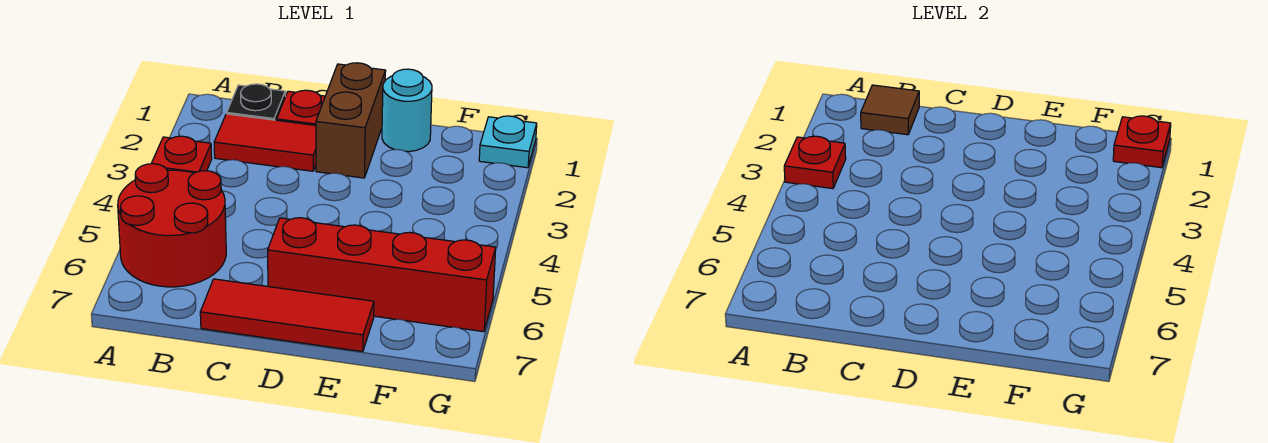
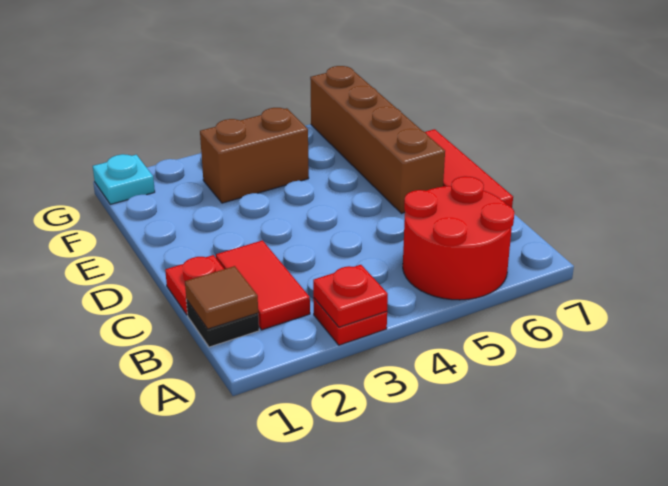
brown 1x2 brick [316,63,386,178] -> brown 1x2 brick moved to [200,108,309,203]
red 1x4 brick [268,218,496,332] -> brown 1x4 brick [310,66,445,213]
cyan 1x1 round brick [382,69,432,152] -> none
red 1x1 plate [1113,116,1171,168] -> none

